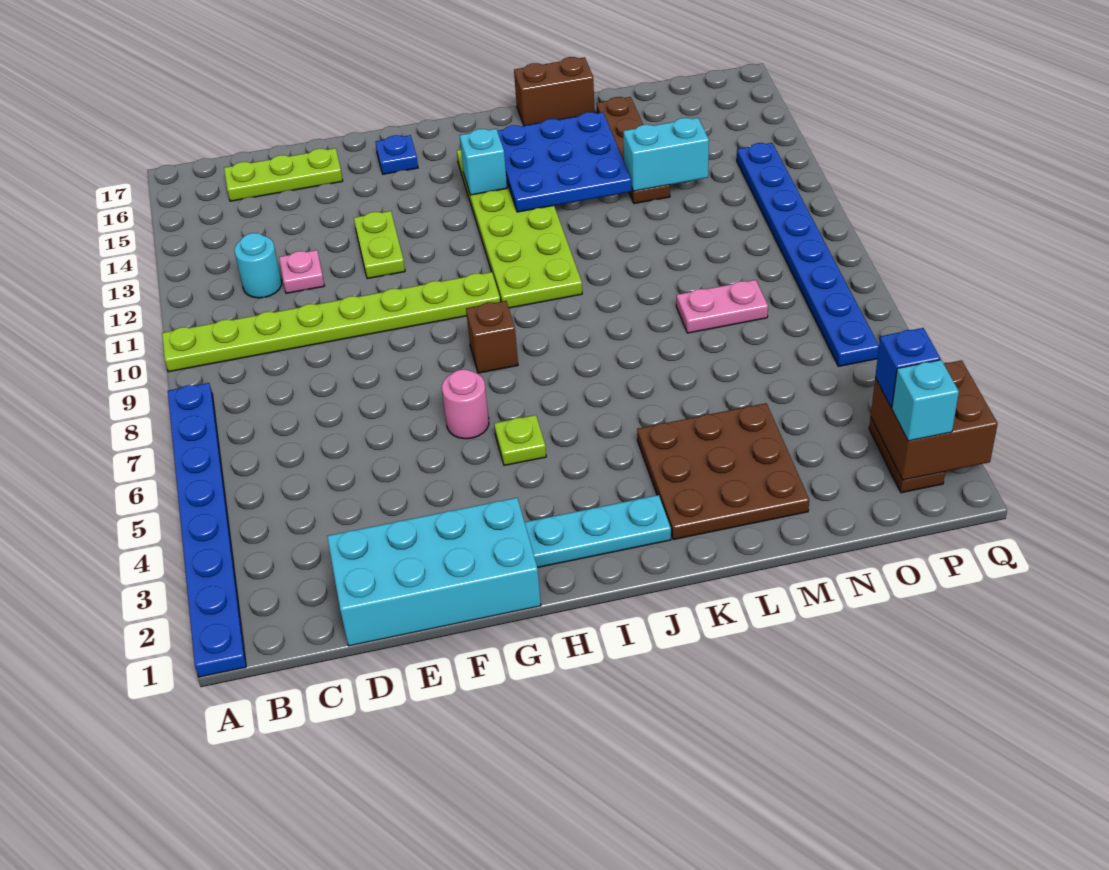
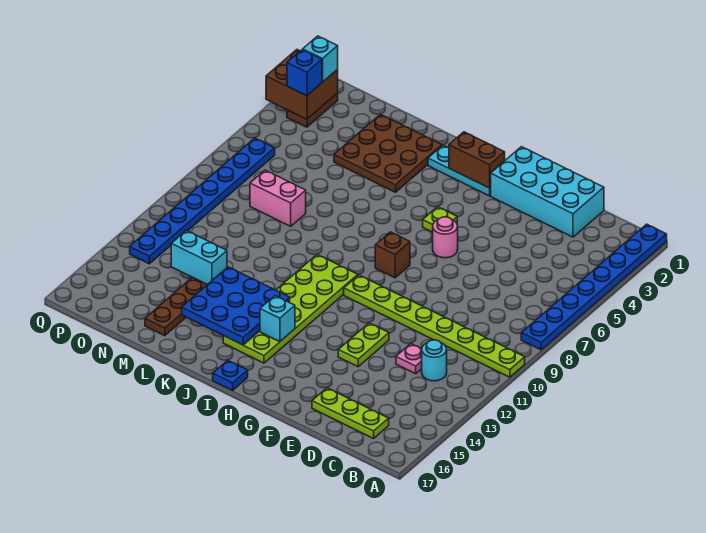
blue 1x1 plate [375,135,418,174] -> blue 1x1 plate moved to [213,360,248,390]
brown 1x2 brick [514,57,595,126] -> brown 1x2 brick moved to [449,132,505,188]
pink 1x2 plate [676,280,768,333] -> pink 1x2 brick [250,170,306,226]

